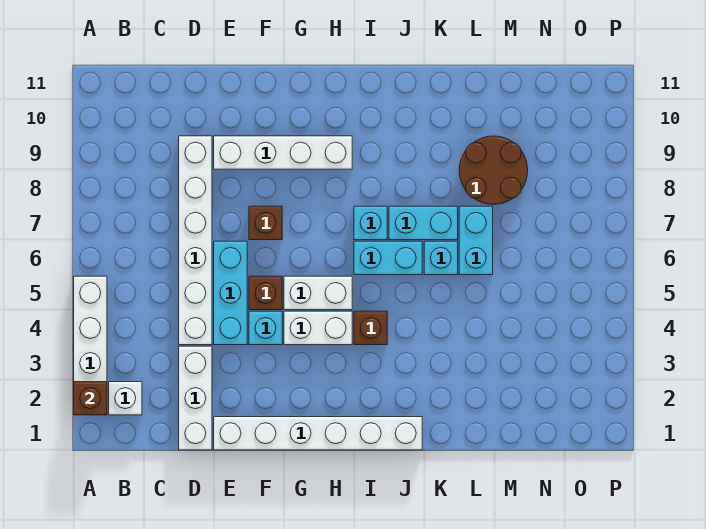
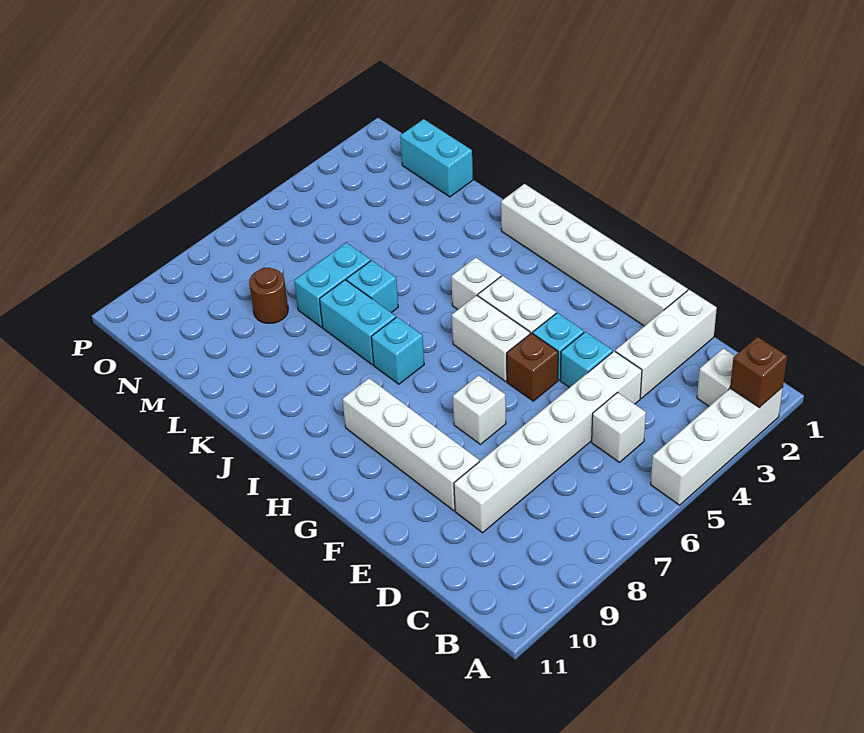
none -> white 1x1 brick [592,393,646,462]
cyan 1x3 brick [214,241,247,345] -> cyan 1x1 brick [560,332,613,388]
brown 1x1 brick [249,206,282,240] -> white 1x1 brick [453,375,506,444]
brown 1x1 brick [354,311,387,345] -> white 1x1 brick [451,258,501,309]
cyan 1x2 brick [354,241,422,275] -> cyan 1x2 brick moved to [400,119,473,197]
brown 2x2 round brick [459,136,528,205] -> brown 1x1 round brick [249,268,288,323]

